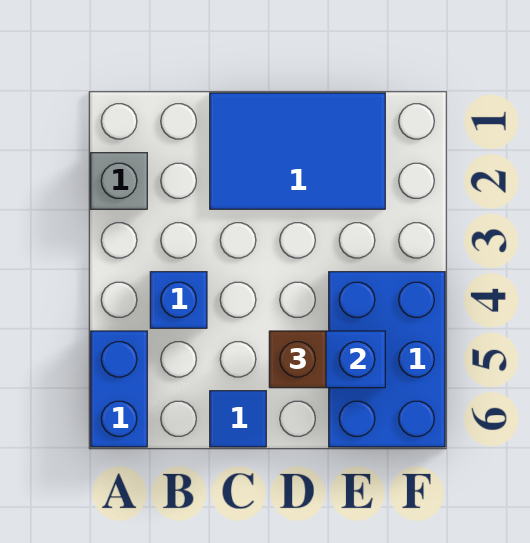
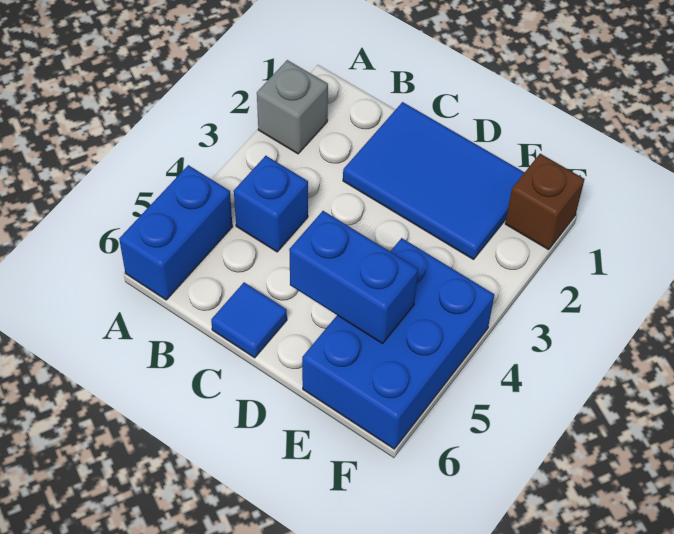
brown 1x1 brick [269,331,326,388] -> brown 1x1 brick moved to [505,154,584,250]

